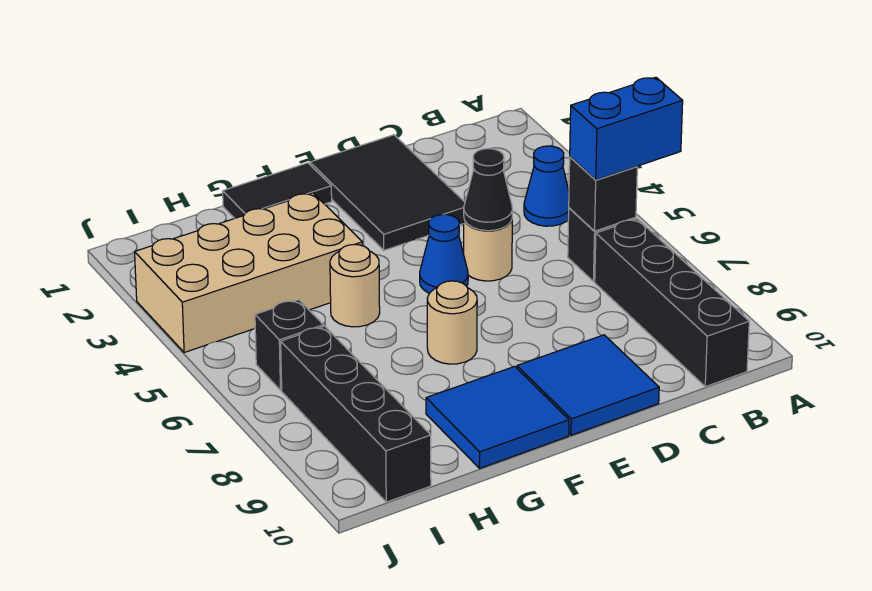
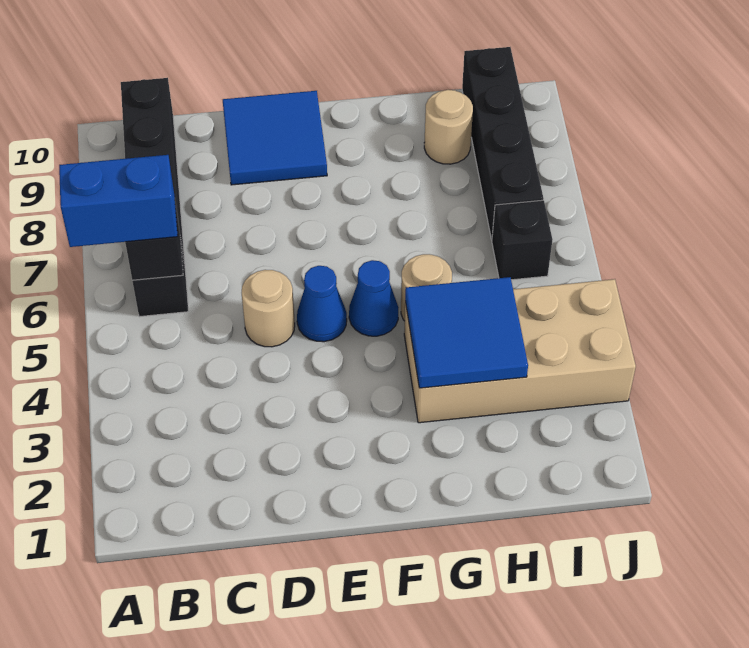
blue 1x1 cone [524,146,569,226] -> blue 1x1 cone moved to [349,260,399,336]
black 2x3 tile [310,135,465,250] -> none
black 1x1 cone [464,149,513,231] -> none
black 1x2 tile [223,163,332,218] -> none
tan 1x1 round brick [427,281,477,364] -> tan 1x1 round brick moved to [424,90,473,164]
blue 2x2 tile [426,366,569,468] -> blue 2x2 tile moved to [405,277,528,388]

